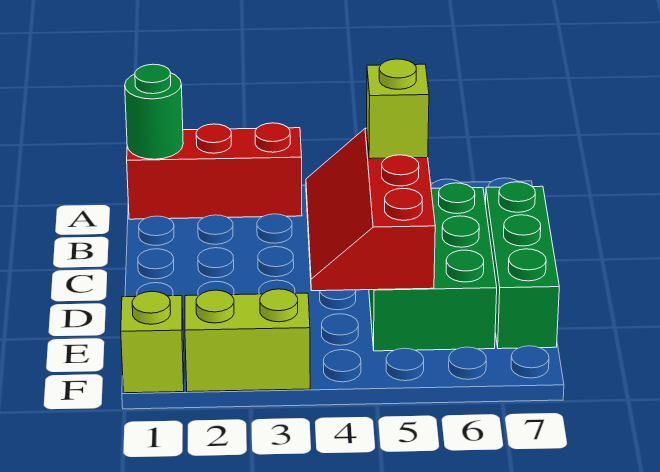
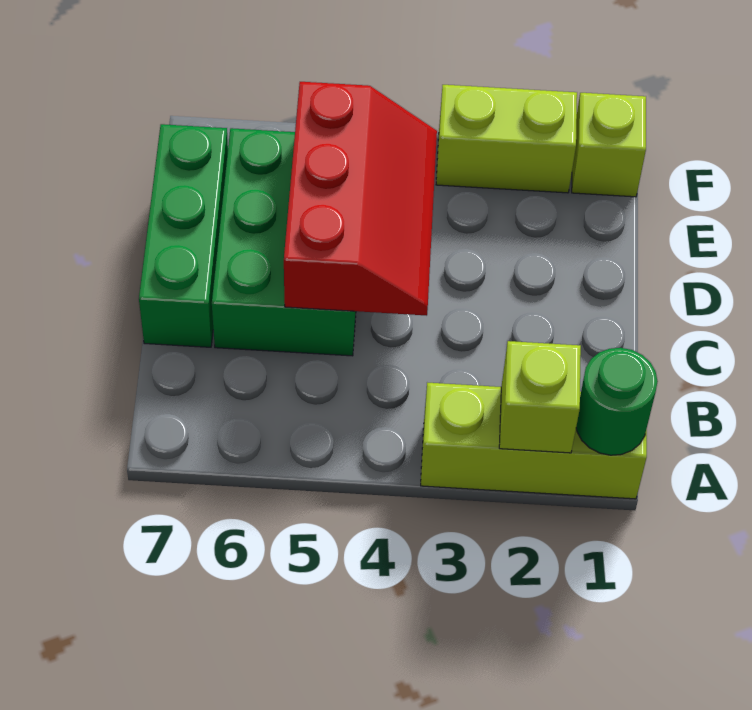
red 1x3 brick [127,123,302,219] -> lime 1x3 brick [421,383,647,499]
lime 1x1 brick [367,59,429,159] -> lime 1x1 brick moved to [499,341,581,453]

